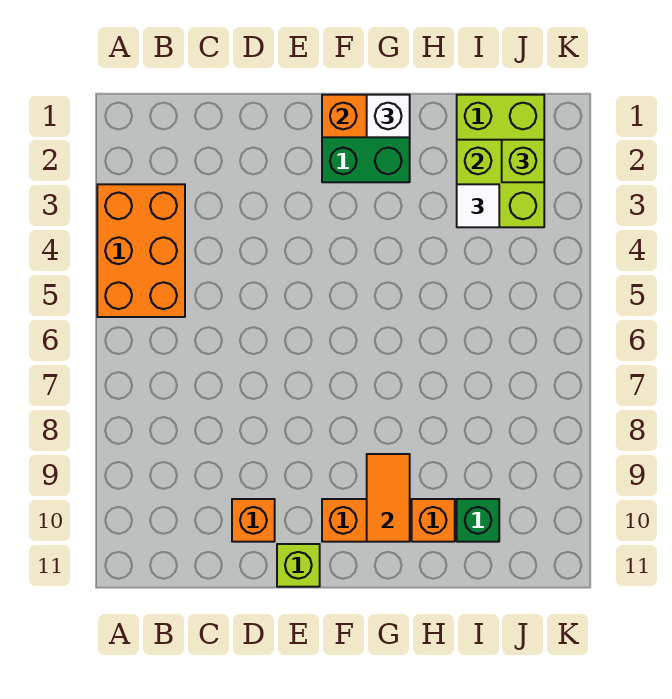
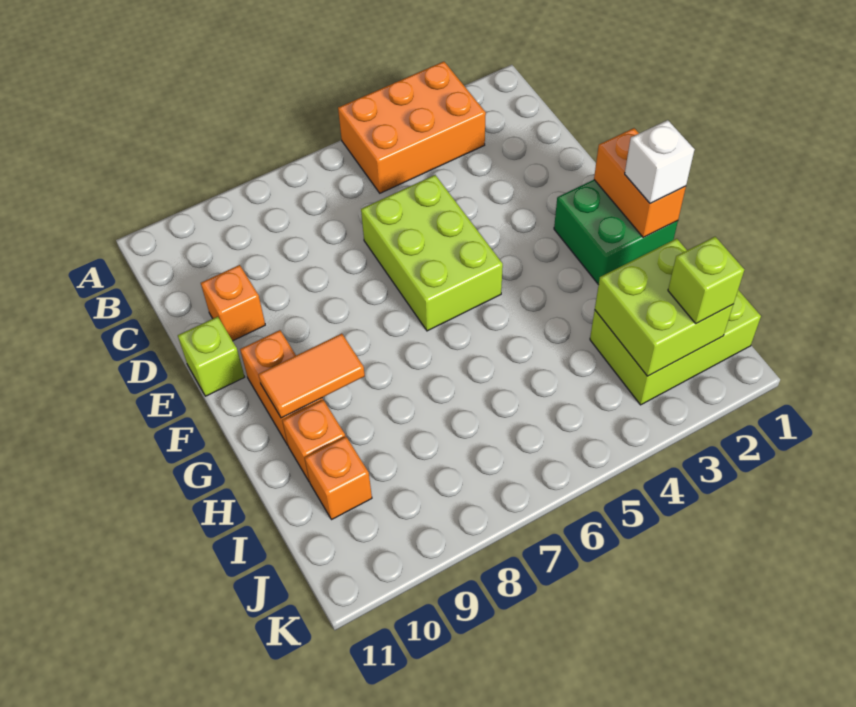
none -> lime 2x3 brick [361,175,503,331]
white 1x1 tile [457,184,499,227] -> none
green 1x1 brick [457,499,499,542] -> orange 1x1 brick [305,436,372,520]

